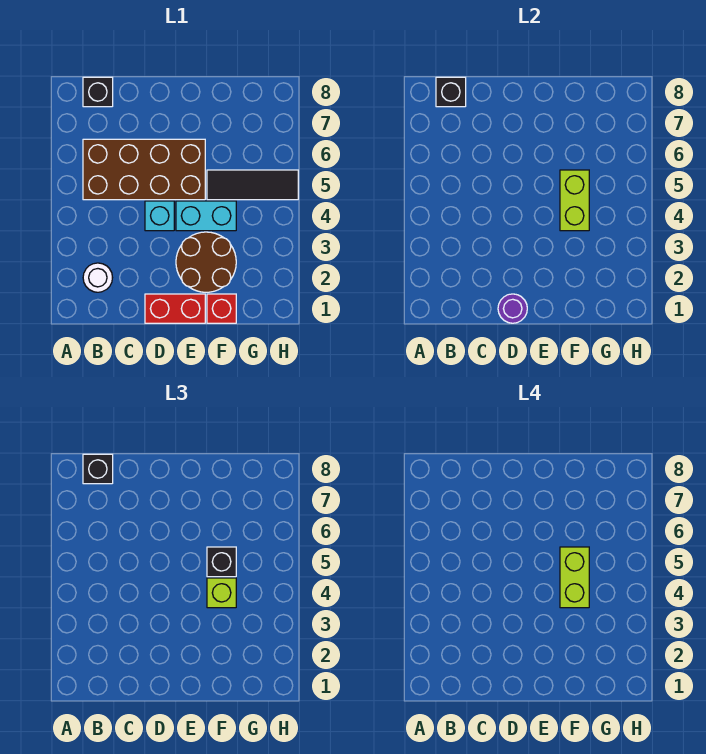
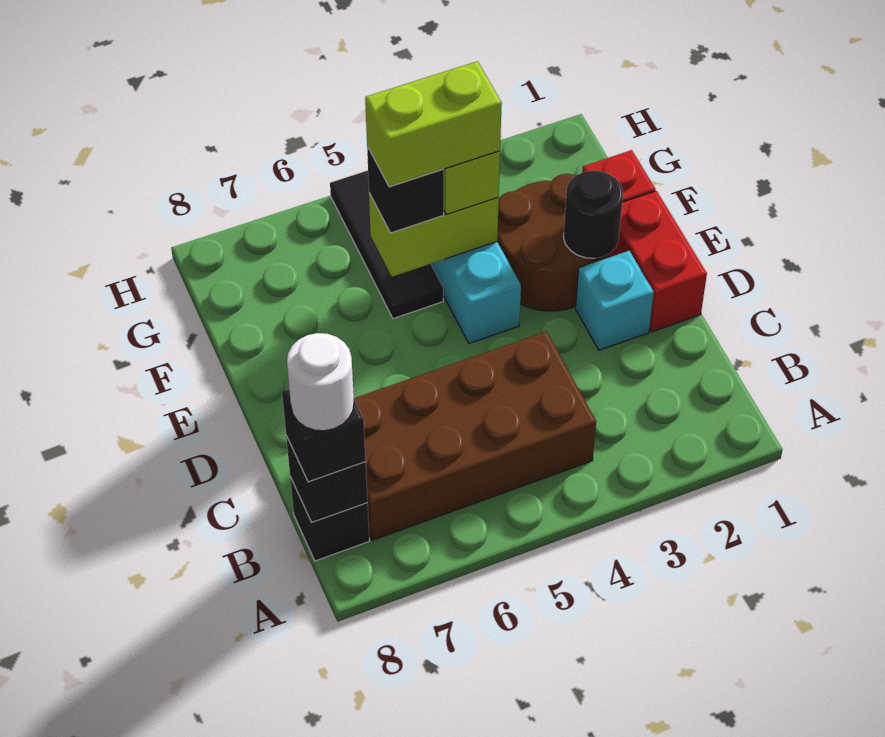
white 1x1 round brick [83,263,113,292] -> white 1x1 round brick moved to [287,333,354,431]
brown 2x4 brick [83,139,205,200] -> brown 2x4 brick turned to [354,332,596,540]
purple 1x1 round brick [498,294,527,323] -> none
cyan 1x1 brick [145,201,174,231] -> cyan 1x1 brick moved to [576,251,654,350]
none -> black 1x1 round brick [564,171,623,258]

